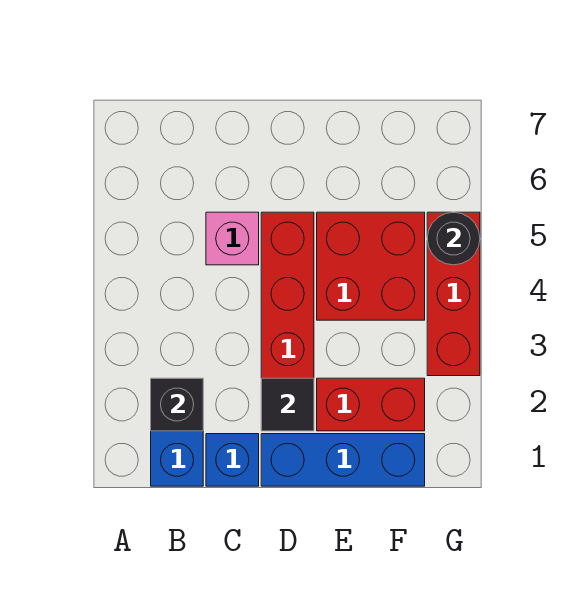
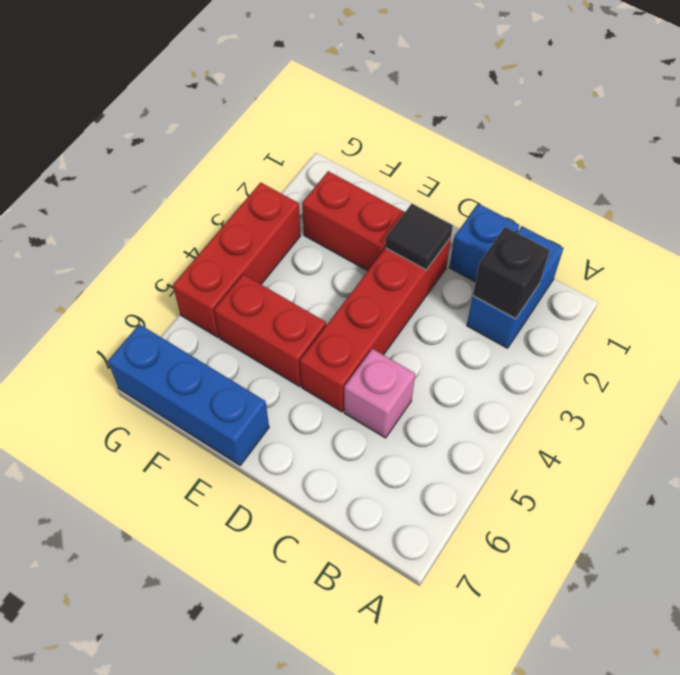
blue 1x3 brick [261,434,425,486] -> blue 1x3 brick moved to [108,324,269,465]
red 2x2 brick [317,212,425,320] -> red 1x2 brick [214,274,326,386]
black 1x1 round brick [427,212,480,265] -> none

